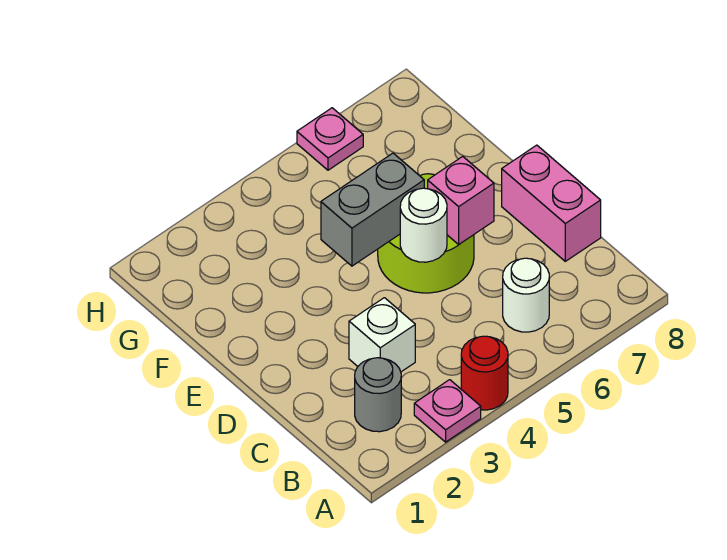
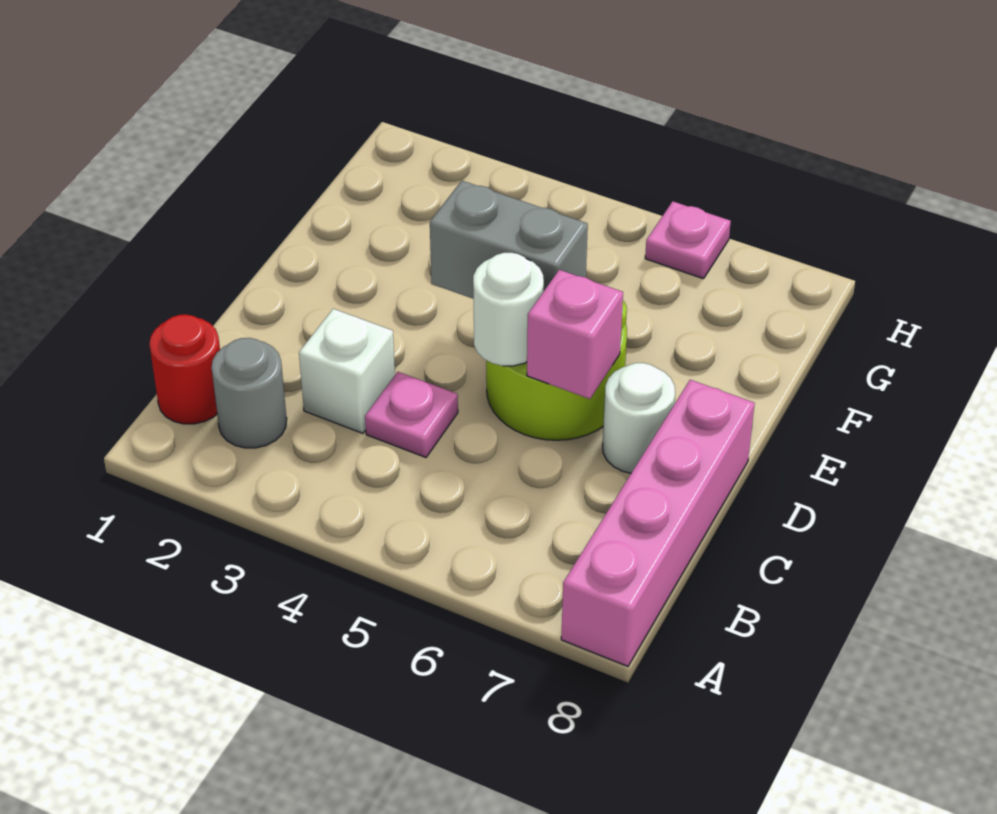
pink 1x1 plate [414,380,481,442] -> pink 1x1 plate moved to [365,372,458,457]
red 1x1 round brick [461,336,508,410] -> red 1x1 round brick moved to [149,315,220,424]
white 1x1 round brick [503,258,549,332] -> white 1x1 round brick moved to [603,363,675,473]
pink 1x2 brick [502,145,601,261] -> pink 1x4 brick [561,380,755,666]

